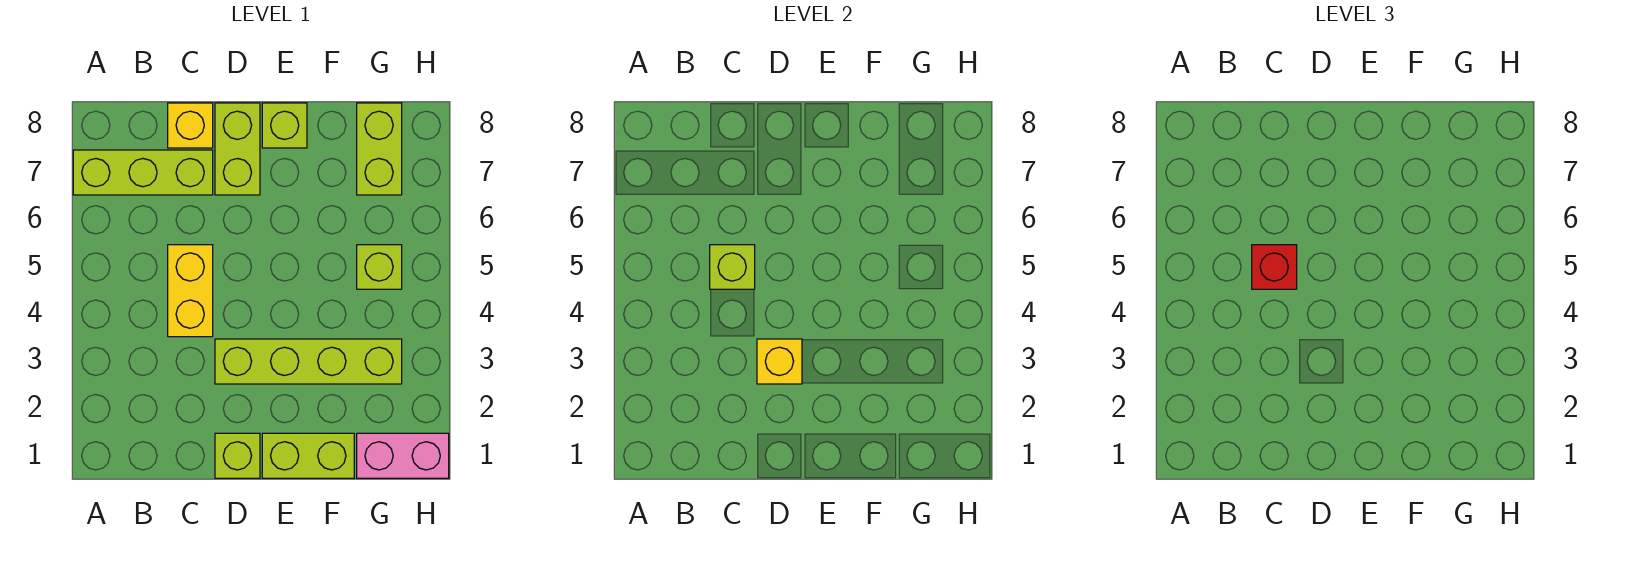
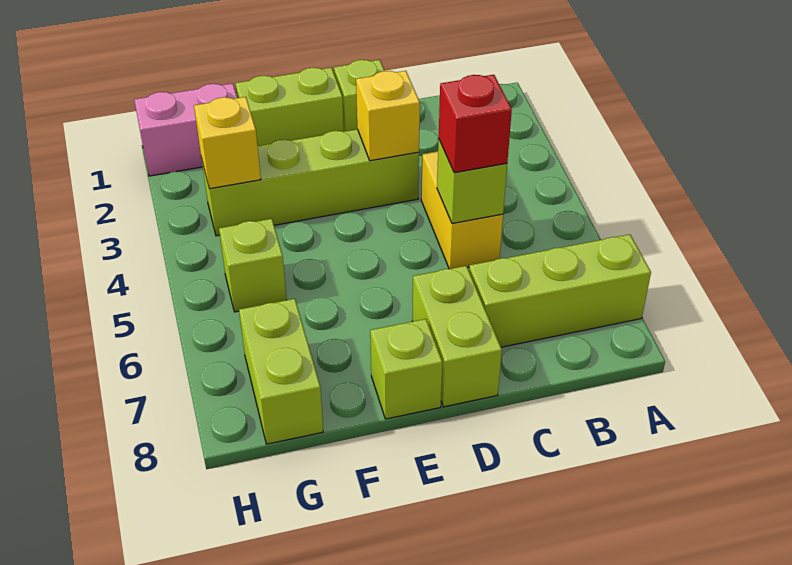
yellow 1x1 brick [168,103,213,148] -> yellow 1x1 brick moved to [194,97,261,189]

